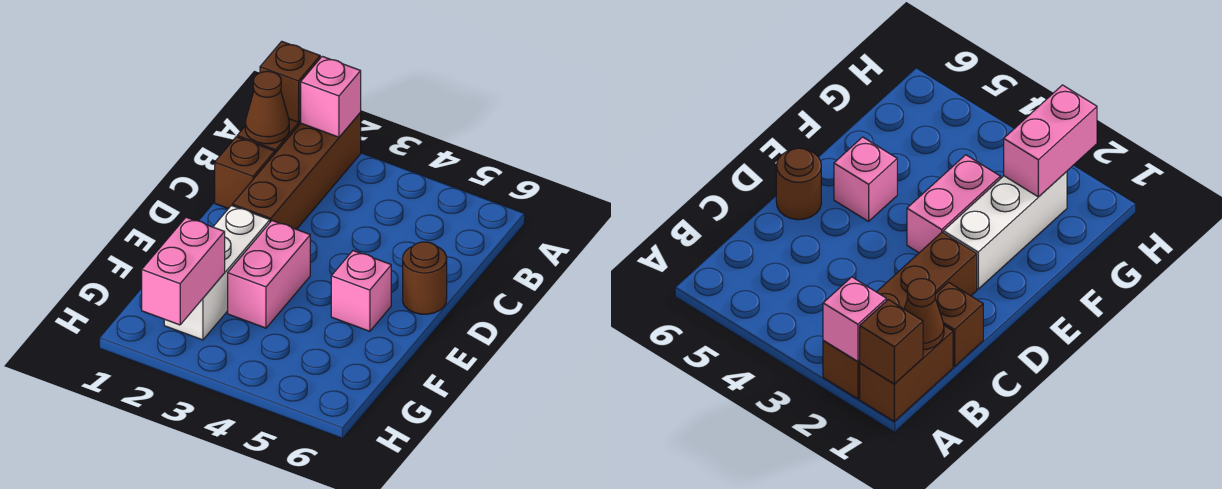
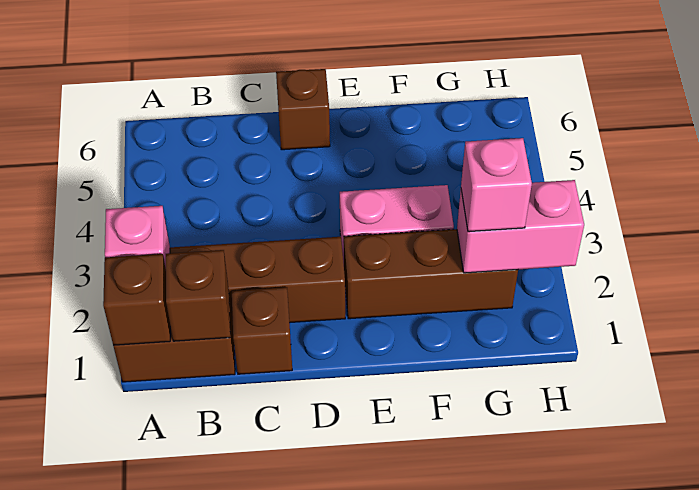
brown 1x1 cone [245,71,289,144] -> brown 1x1 brick [166,250,230,341]
brown 1x1 round brick [403,242,447,314] -> brown 1x1 brick [276,69,330,150]
white 1x3 brick [164,205,270,340] -> brown 1x3 brick [344,229,518,319]
pink 1x1 brick [331,251,391,331] -> pink 1x1 brick moved to [461,138,532,232]

